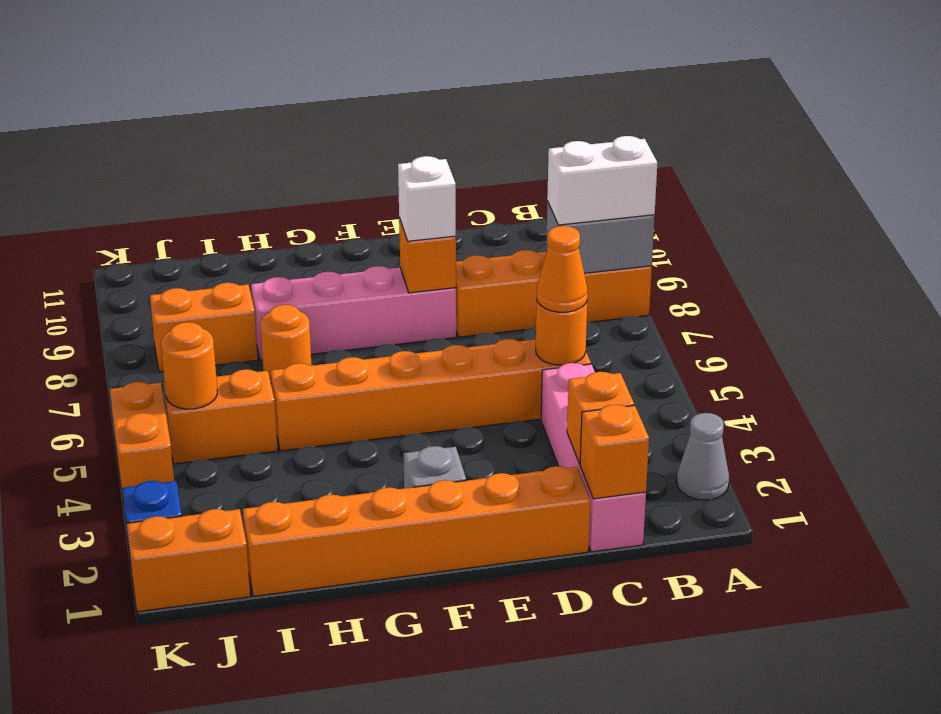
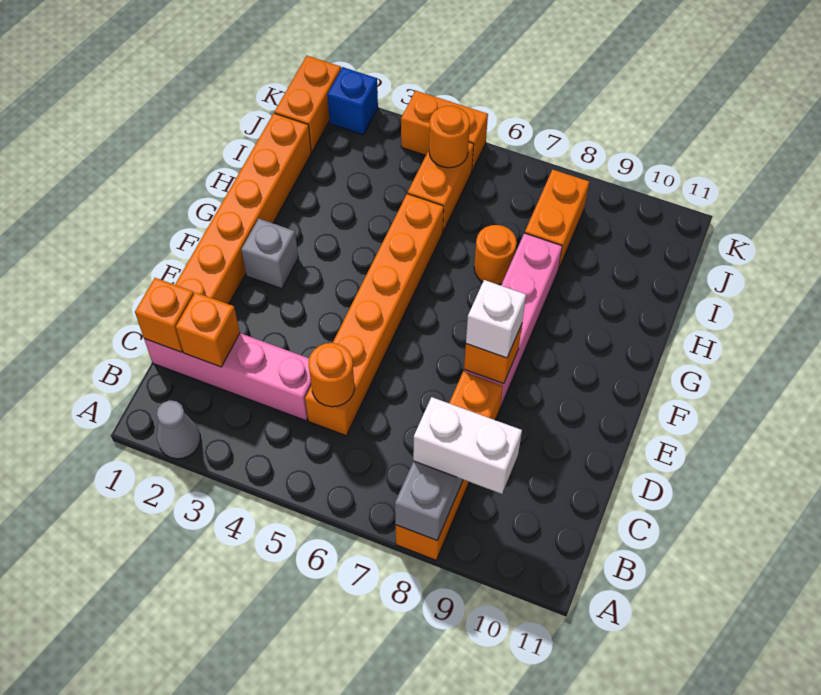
white 1x2 brick [547,136,657,225] -> white 1x2 brick turned to [413,397,522,494]
orange 1x1 cone [537,226,588,312] -> none

